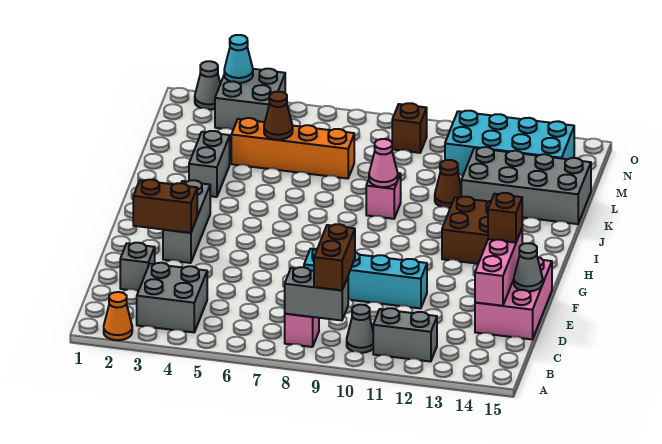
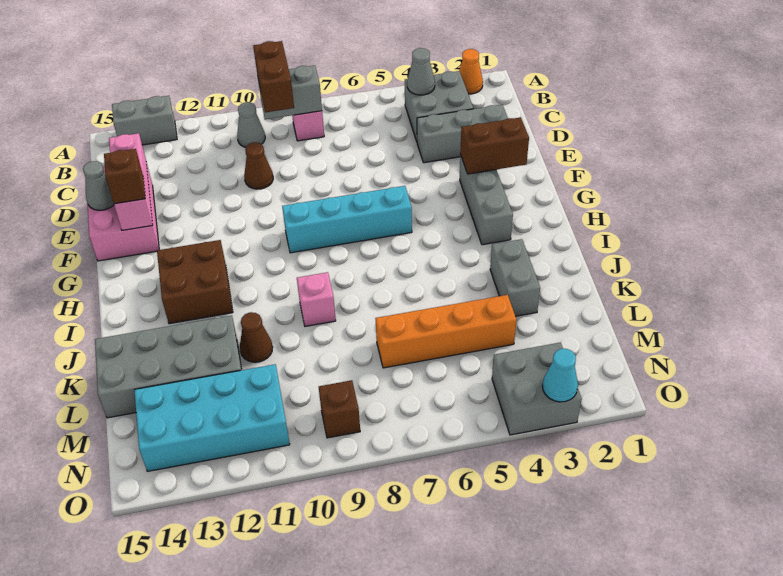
grey 1x2 brick [373,308,437,362] -> grey 1x2 brick moved to [112,96,177,145]
grey 1x1 brick [120,243,155,291] -> grey 1x3 brick [417,105,508,163]
cyan 1x4 brick [304,249,427,309] -> cyan 1x4 brick moved to [282,186,412,253]
pink 1x1 cone [369,139,398,187] -> none
brown 1x1 cone [264,92,293,140] -> brown 1x1 cone moved to [244,142,273,189]
grey 1x1 cone [195,61,220,109] -> grey 1x1 cone moved to [407,48,435,95]

